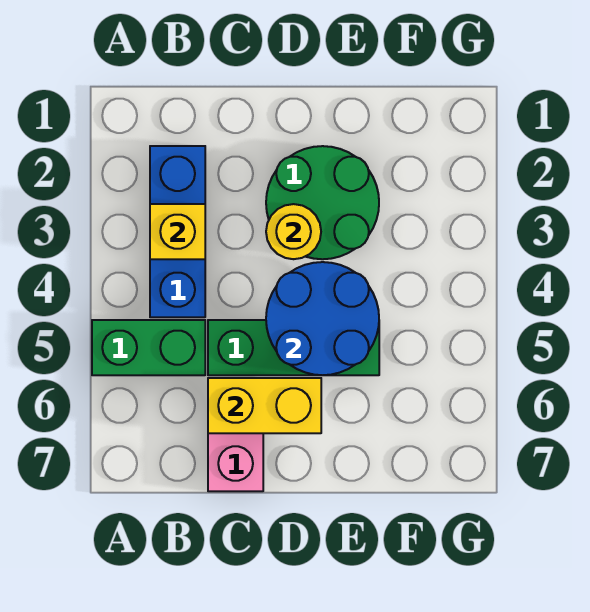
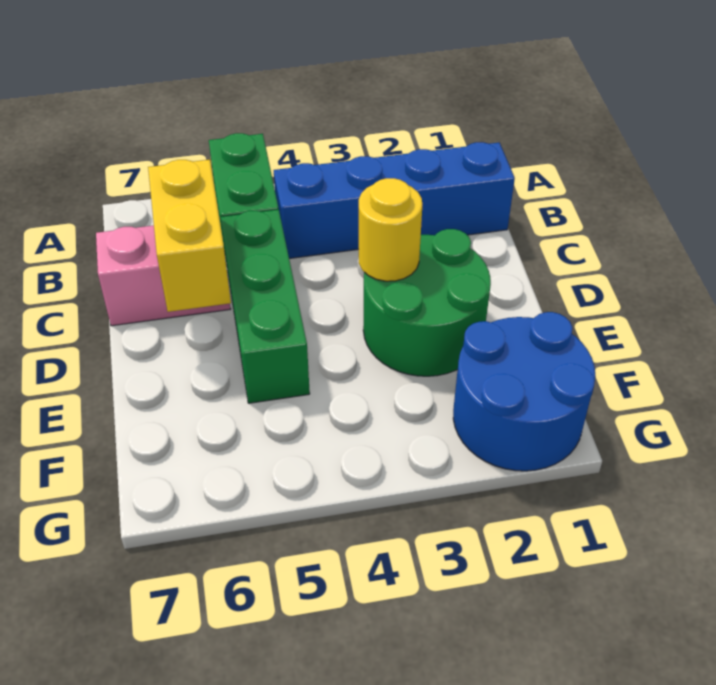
blue 1x3 brick [150,146,205,317] -> blue 1x4 brick [274,142,515,259]
yellow 1x1 brick [150,204,205,259] -> none
blue 2x2 round brick [266,262,379,375] -> blue 2x2 round brick moved to [453,312,595,471]

